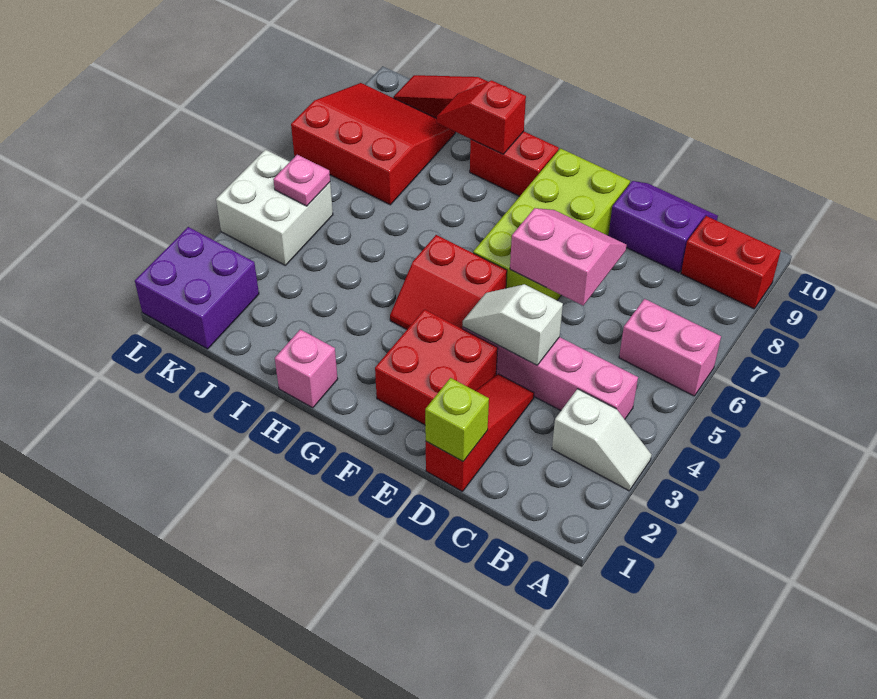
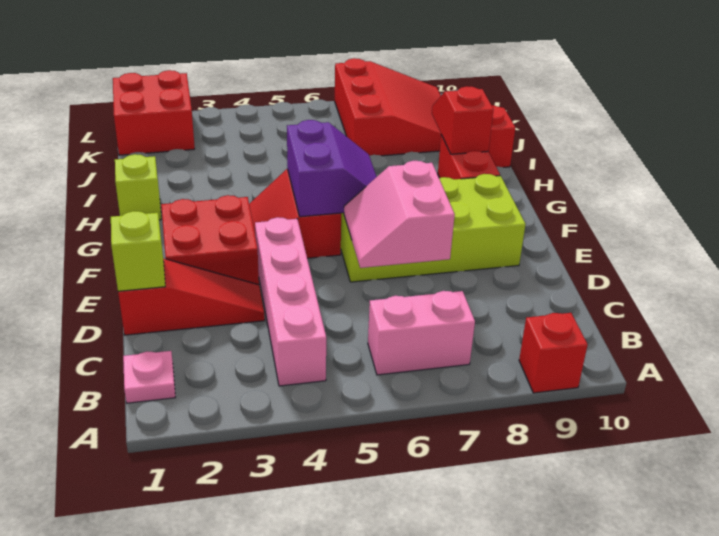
white 1x2 slope [552,389,652,491] -> none
pink 1x2 brick [619,299,721,396] -> pink 1x2 brick turned to [368,291,475,375]
red 1x2 brick [681,216,781,309] -> red 1x1 brick [519,313,588,393]
purple 2x2 slope [608,181,718,273] -> purple 2x2 slope moved to [287,120,377,217]
white 1x2 slope [463,284,563,365] -> none
pink 2x2 slope [510,208,627,306] -> pink 2x2 slope turned to [344,161,455,268]
pink 1x1 brick [275,329,338,408] -> lime 1x1 brick [115,154,161,220]
purple 2x2 brick [135,227,259,349] -> red 2x2 brick [113,70,195,155]
white 2x2 brick [216,150,333,265] -> none
pink 1x1 plate [273,155,330,206] -> pink 1x1 plate moved to [123,351,176,403]

